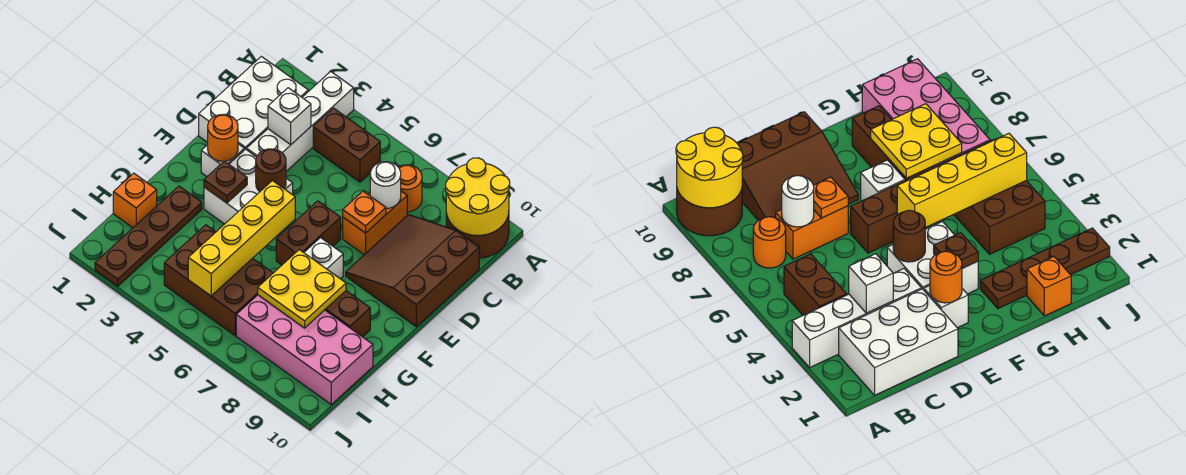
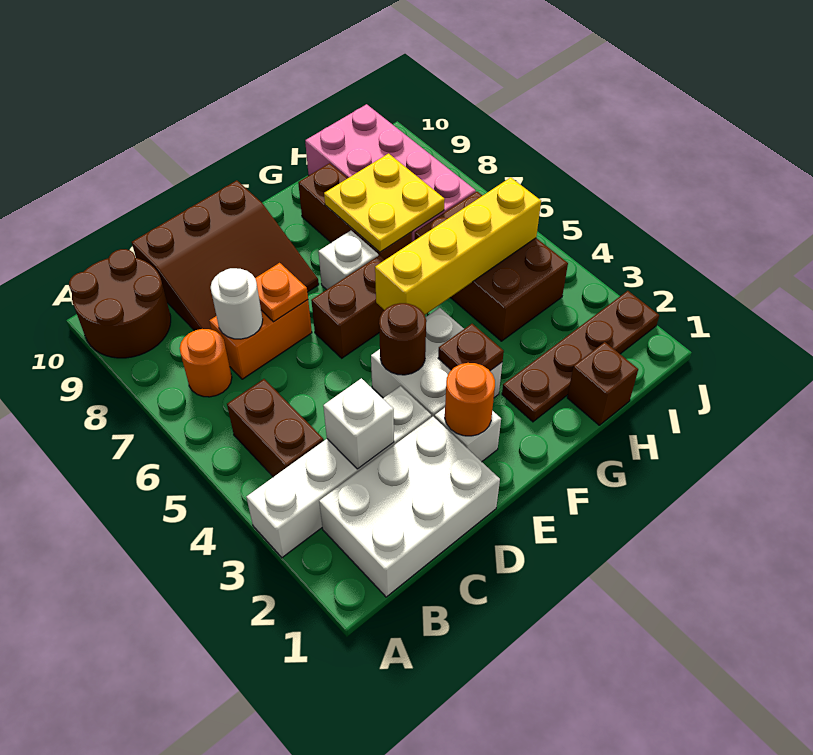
yellow 2x2 round brick [446,158,510,235] -> none
orange 1x1 brick [113,173,157,228] -> brown 1x1 brick [567,342,638,425]

